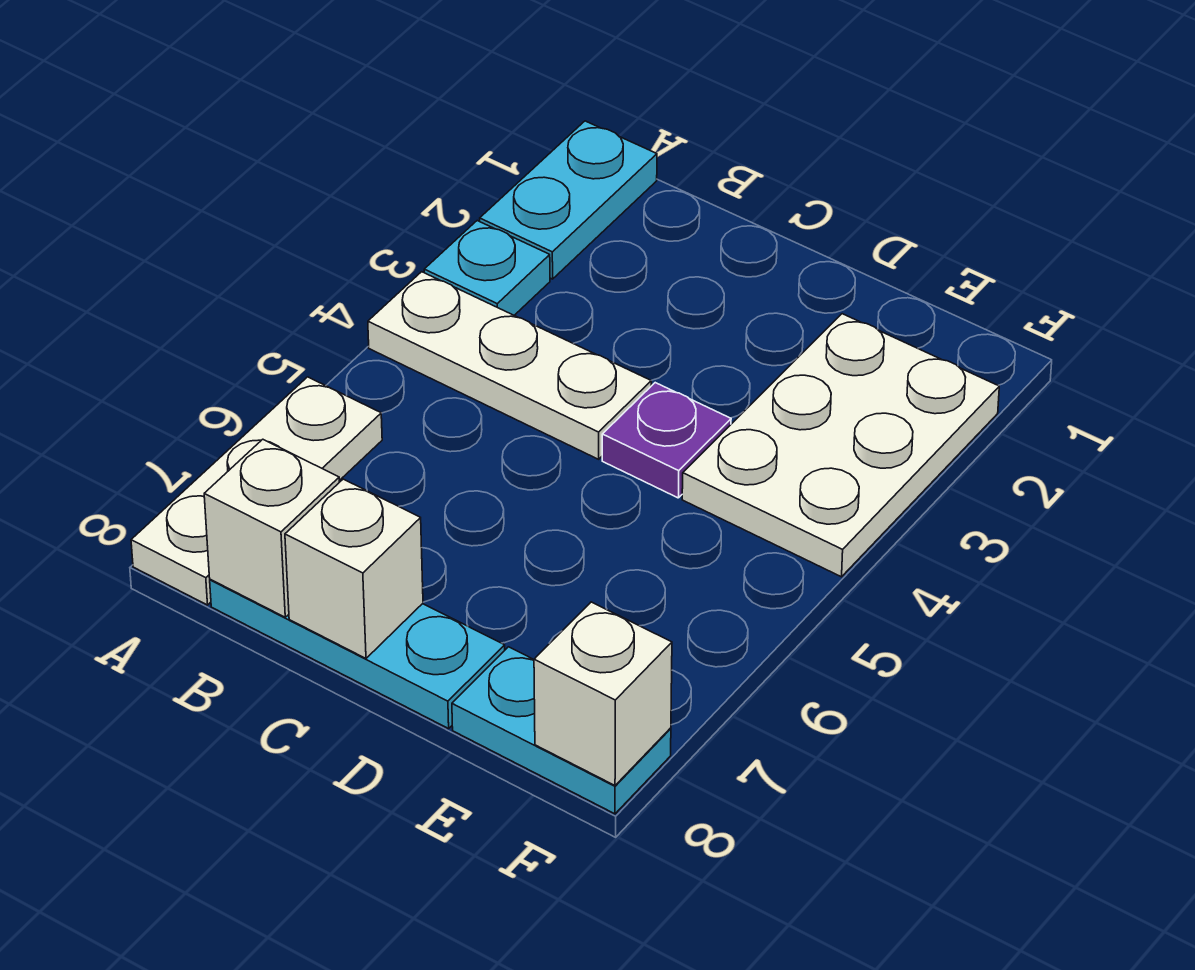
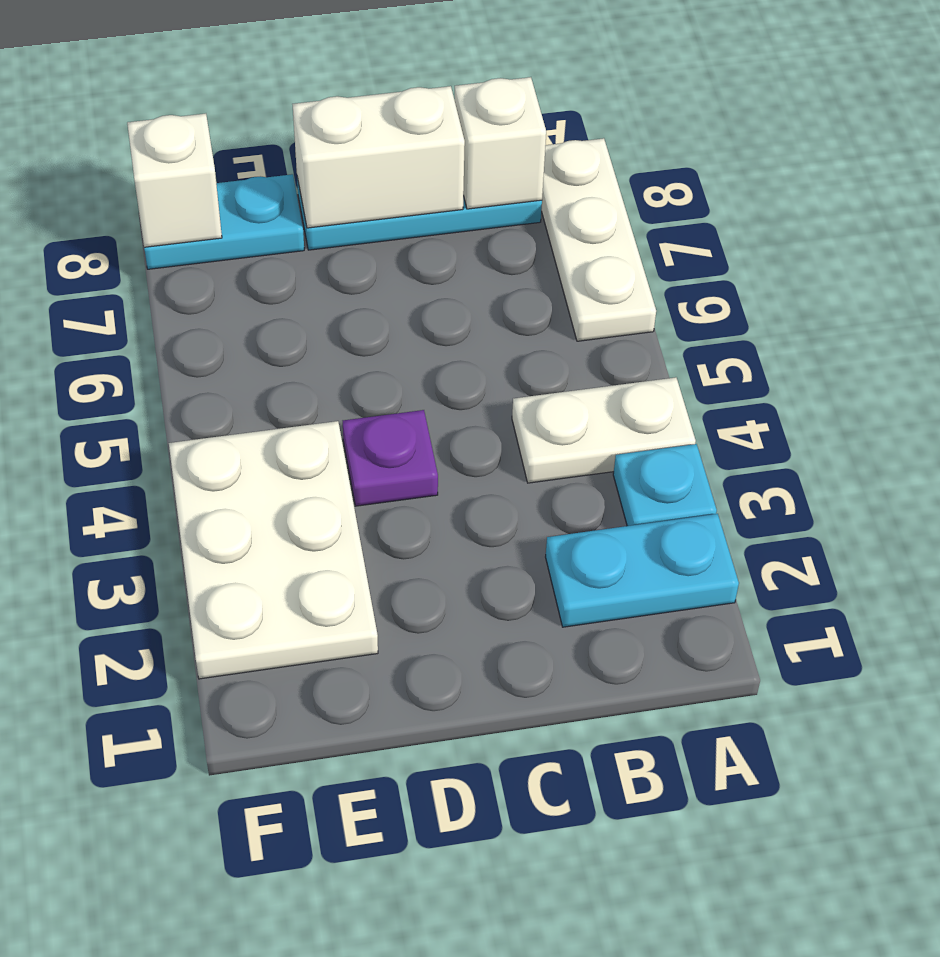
cyan 1x2 plate [480,121,657,279] -> cyan 1x2 plate turned to [546,514,739,627]
white 1x3 plate [368,272,651,459] -> white 1x2 plate [512,377,696,483]
white 1x1 brick [285,479,423,658] -> white 1x2 brick [293,86,465,228]

